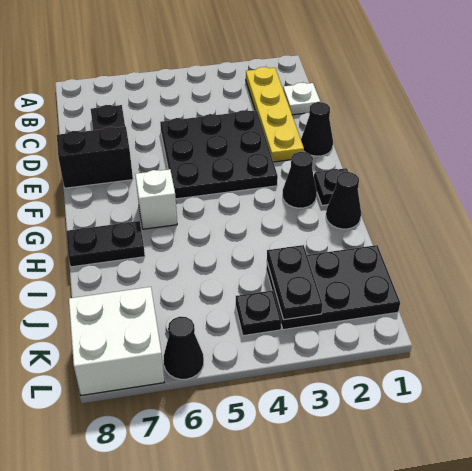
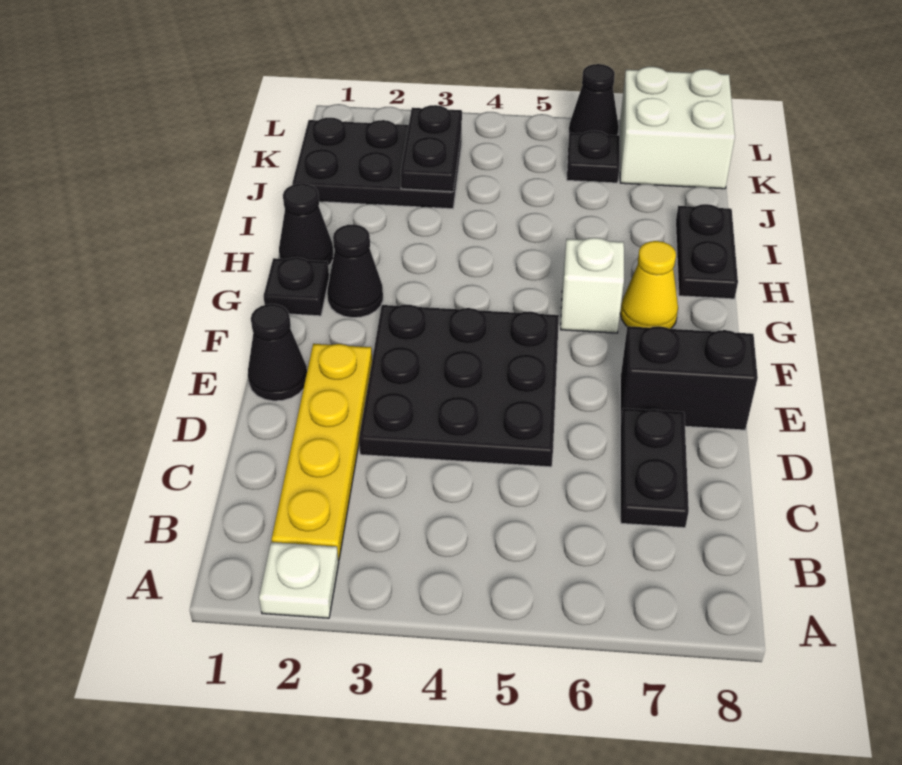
white 1x1 plate [283,83,320,115] -> white 1x1 plate moved to [259,542,339,618]
none -> yellow 1x1 cone [620,241,678,329]
black 1x2 plate [67,221,145,267] -> black 1x2 plate turned to [676,204,738,299]
black 1x1 plate [236,290,281,336] -> black 1x1 plate moved to [567,131,620,183]

